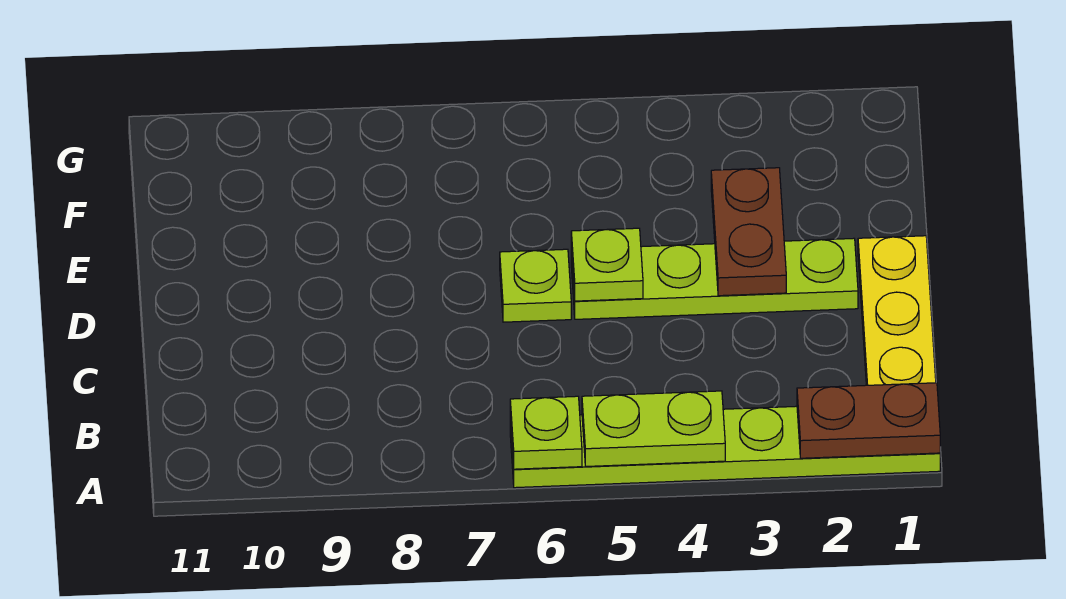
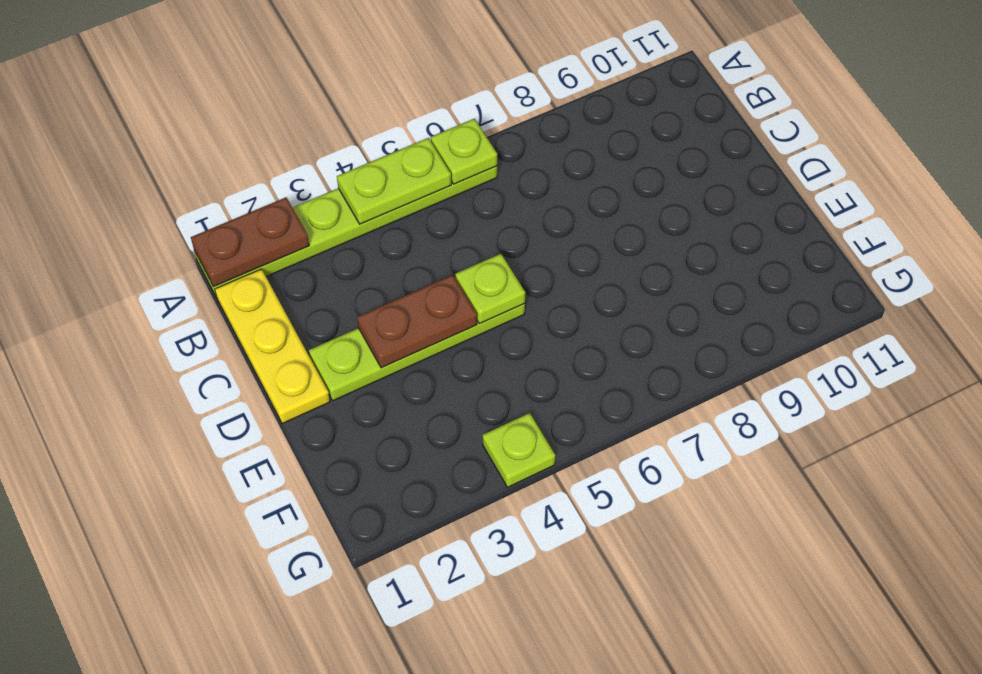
brown 1x2 plate [711,168,786,296] -> brown 1x2 plate turned to [357,275,477,368]
lime 1x1 plate [500,249,571,322] -> lime 1x1 plate moved to [482,413,555,487]

